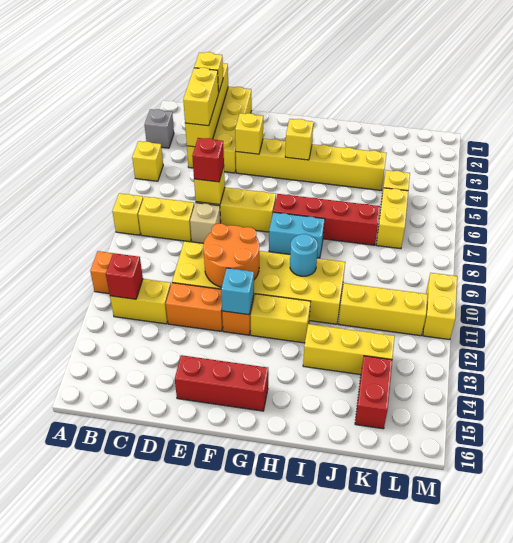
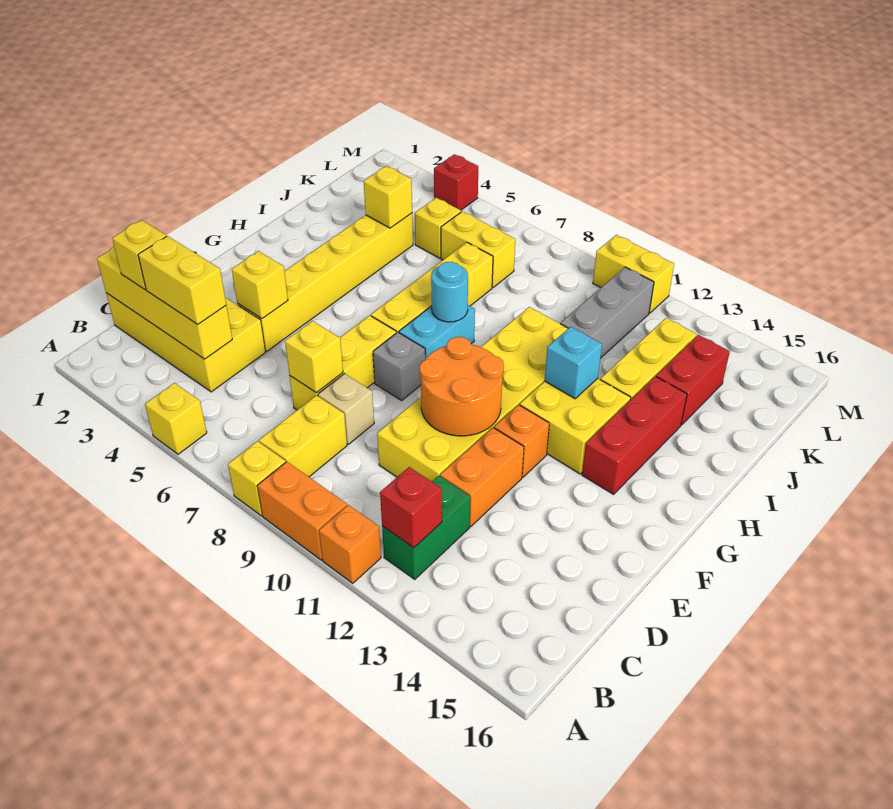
grey 1x1 brick [145,109,174,148] -> grey 1x1 brick moved to [373,332,425,401]
none -> orange 1x2 brick [257,462,347,560]
yellow 1x2 brick [110,279,171,324] -> green 1x2 brick [382,476,470,579]
red 1x1 brick [192,138,224,182] -> red 1x1 brick moved to [434,154,478,210]
red 1x3 brick [175,355,268,411] -> red 1x3 brick moved to [582,376,687,494]
cyan 1x1 brick [221,268,254,315] -> cyan 1x1 brick moved to [545,327,602,399]
yellow 1x1 brick [285,119,313,160] -> yellow 1x1 brick moved to [364,166,412,228]
red 1x4 brick [273,194,380,245] -> yellow 1x4 brick [371,242,493,333]
yellow 1x2 brick [251,294,311,343] -> yellow 2x2 brick [520,378,631,474]
cyan 1x1 round brick [290,234,318,276] -> cyan 1x1 round brick moved to [431,262,468,322]
yellow 1x3 brick [339,283,428,336] -> grey 1x3 brick [560,267,654,358]
red 1x2 brick [355,356,392,429] -> red 1x2 brick turned to [656,335,730,425]

